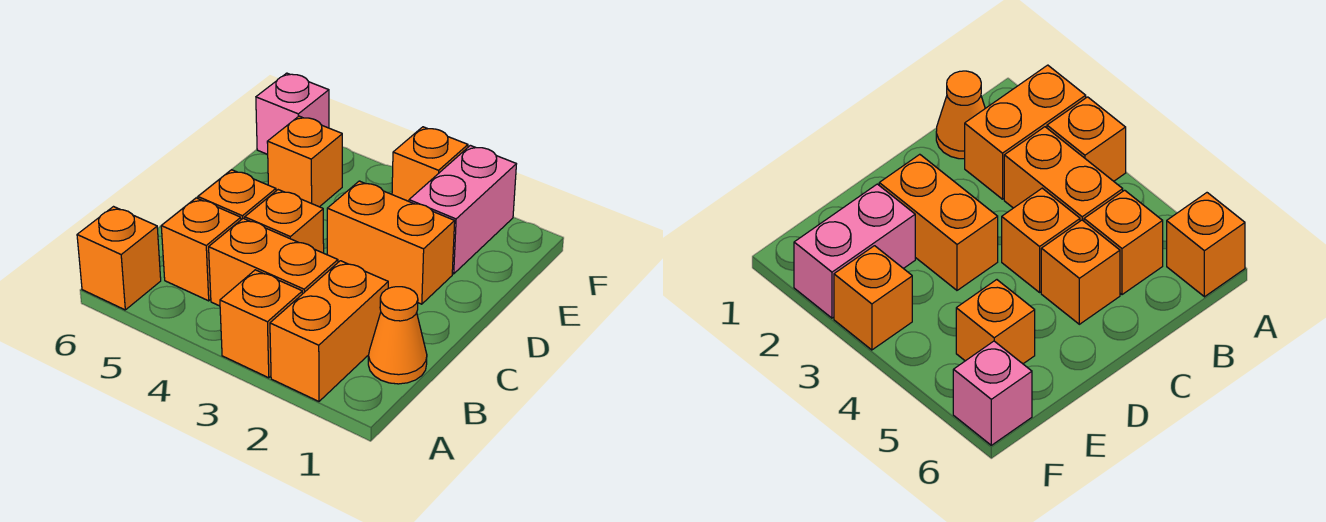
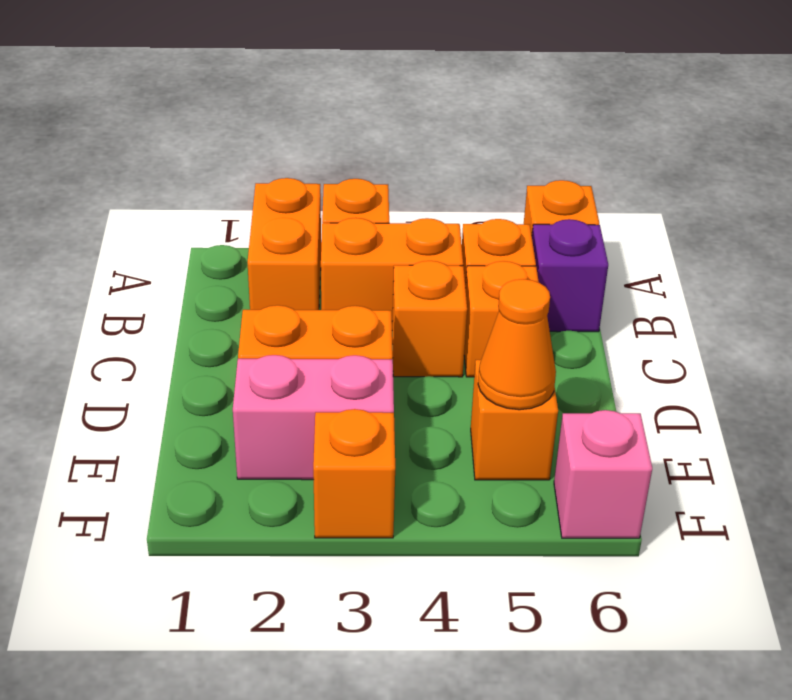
orange 1x1 cone [368,287,427,384] -> orange 1x1 cone moved to [478,279,556,410]
none -> purple 1x1 brick [532,219,608,332]
pink 1x2 brick [409,145,516,274] -> pink 1x2 brick turned to [233,355,394,480]

